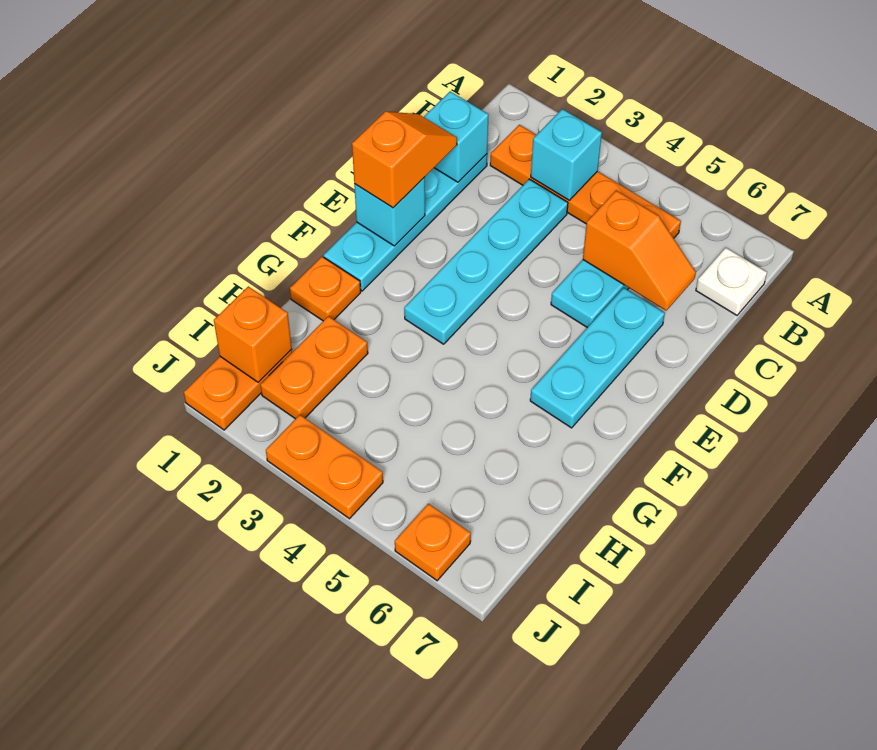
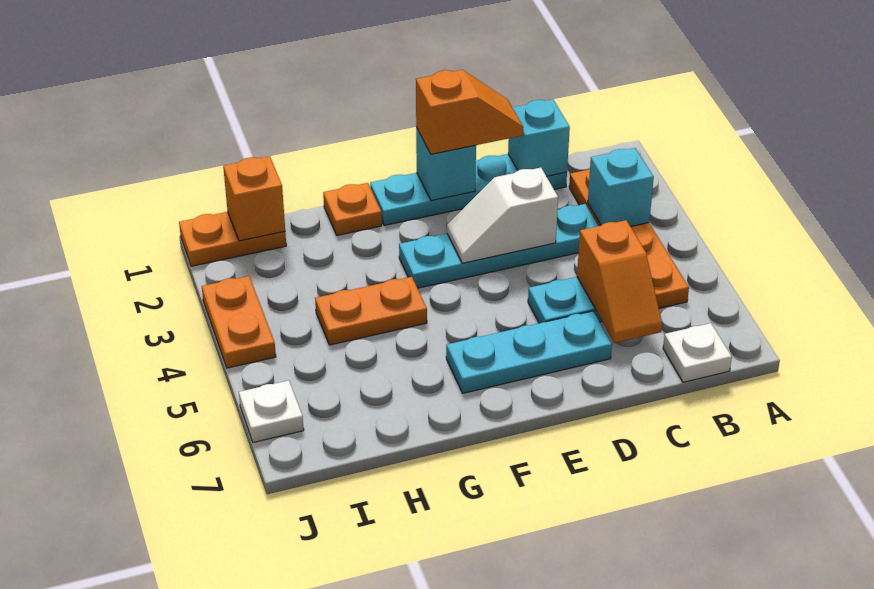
none -> white 1x2 slope [447,168,558,263]
orange 1x2 plate [260,316,368,419] -> orange 1x2 plate moved to [315,277,427,345]
orange 1x1 plate [395,504,471,581] -> white 1x1 plate [239,380,304,442]

